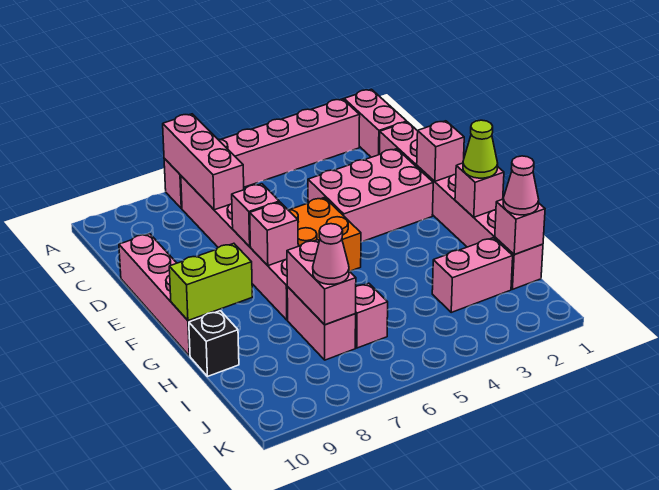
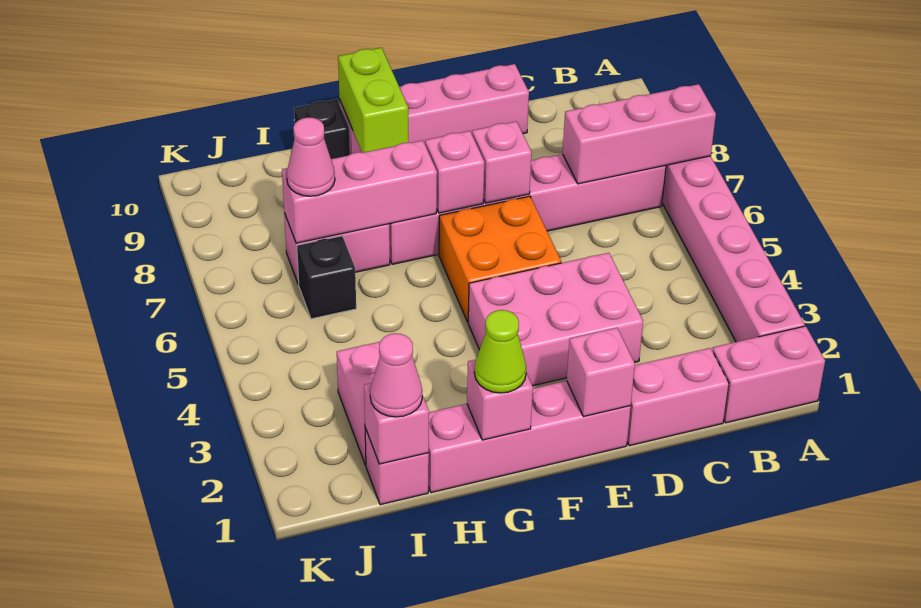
pink 2x3 brick [308,149,433,242] -> pink 2x3 brick turned to [468,253,643,386]
pink 1x2 brick [287,240,356,325] -> pink 1x3 brick [282,140,437,243]
pink 1x1 brick [355,283,388,348] -> black 1x1 brick [297,236,356,319]

